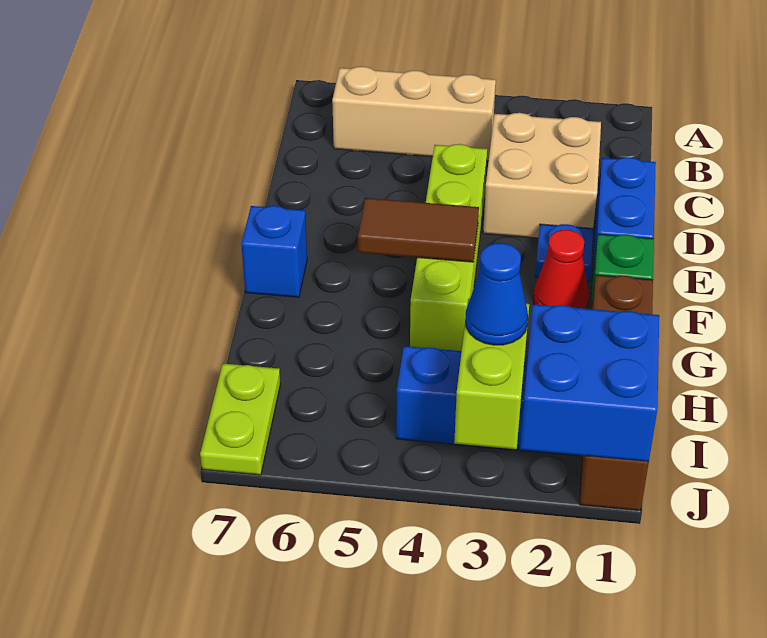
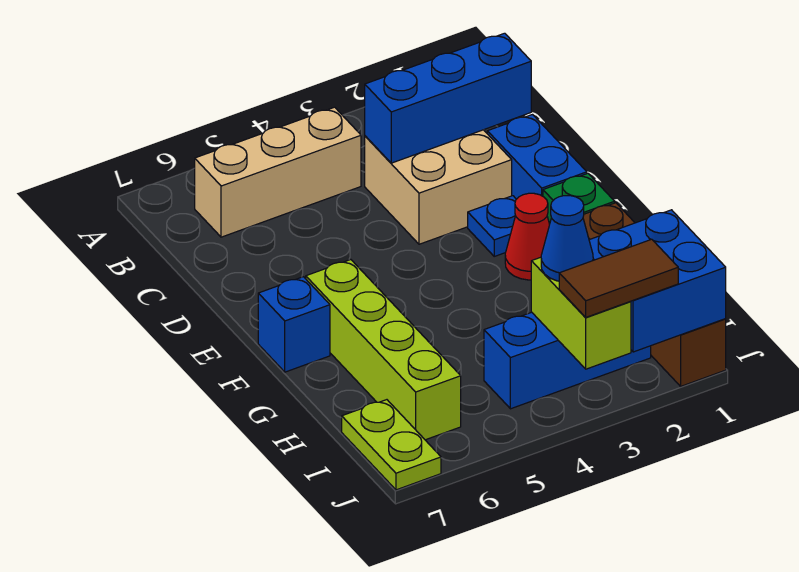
none -> blue 1x3 brick [365,33,531,163]
lime 1x4 brick [410,144,487,351] -> lime 1x4 brick moved to [306,260,461,440]
brown 1x2 tile [358,198,479,262] -> brown 1x2 tile moved to [559,239,678,317]

